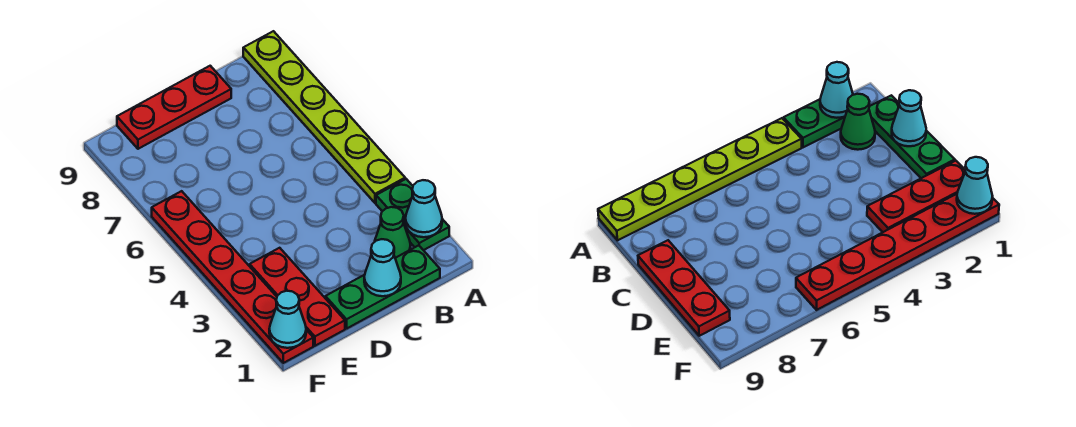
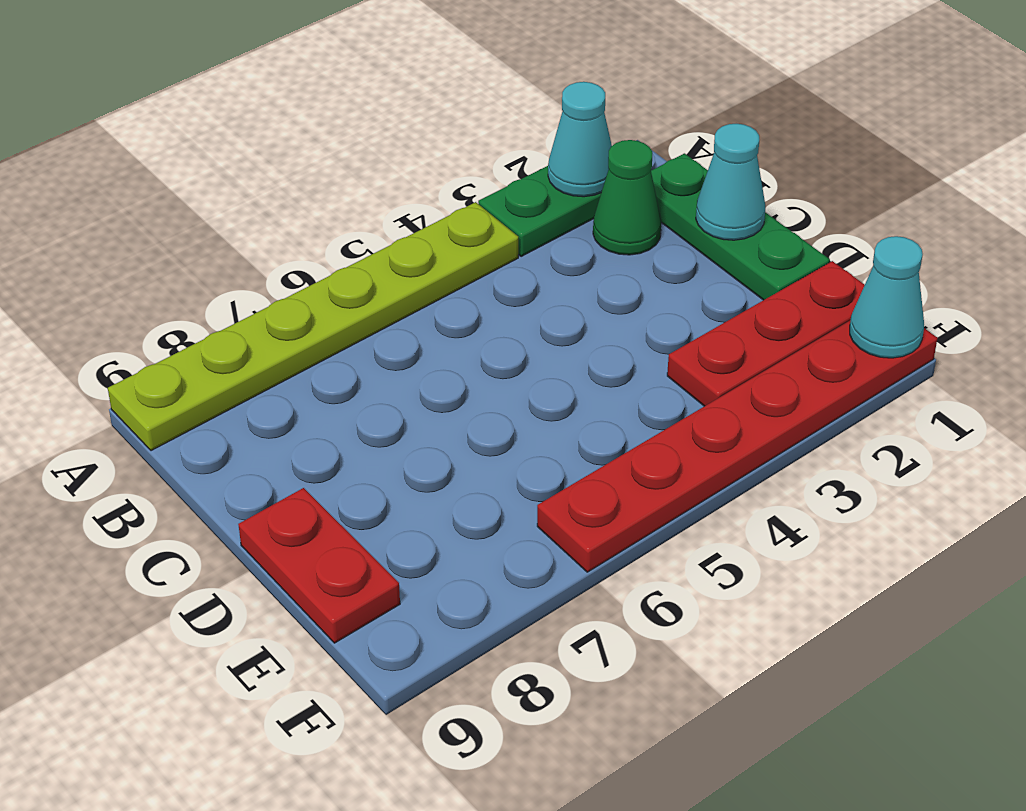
red 1x3 plate [117,66,231,149] -> red 1x2 plate [238,488,400,643]

